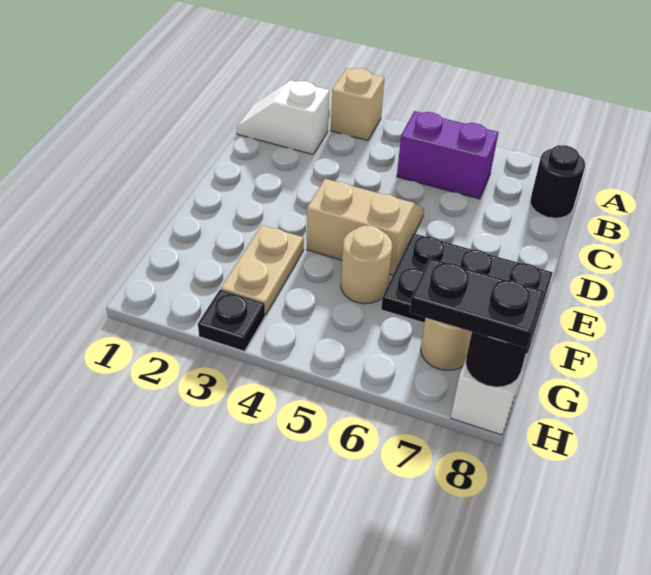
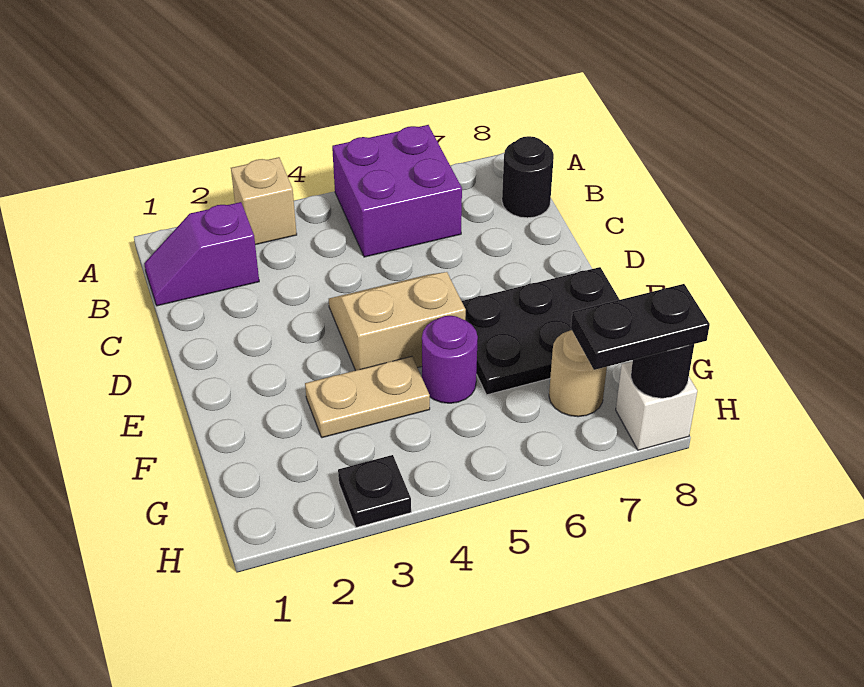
white 1x2 slope [237,80,329,154] -> purple 1x2 slope [144,202,259,306]
purple 1x2 brick [397,111,499,199] -> purple 2x2 brick [332,125,462,257]
tan 1x2 plate [221,225,304,315] -> tan 1x2 plate turned to [305,356,430,438]
tan 1x1 round brick [341,225,392,304] -> purple 1x1 round brick [422,316,478,403]

